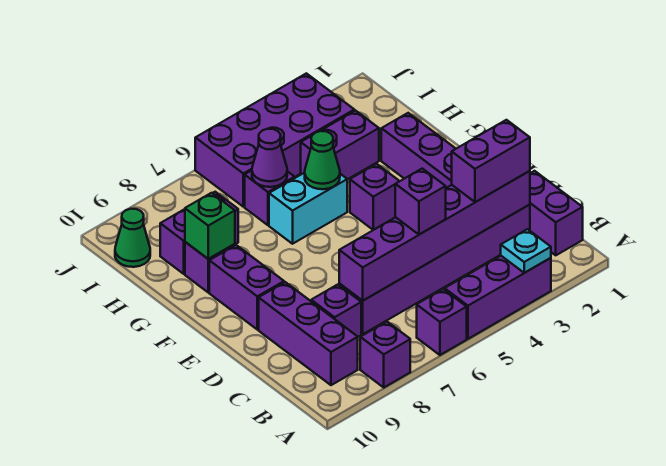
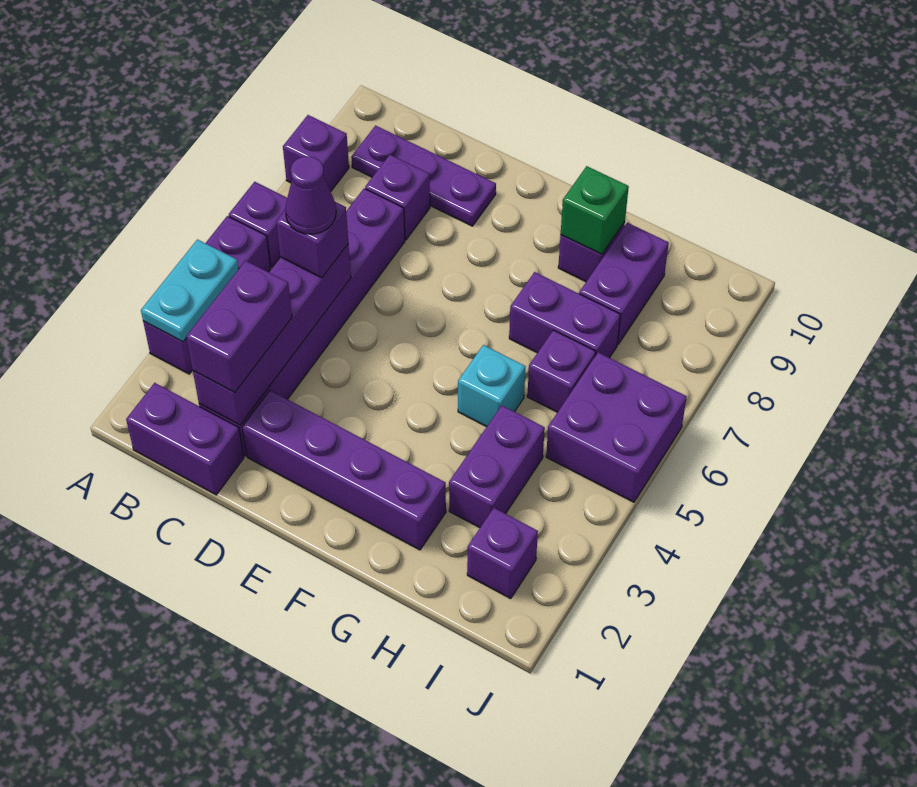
cyan 1x1 plate [501,229,551,273] -> cyan 1x2 plate [141,240,239,342]
purple 1x3 brick [259,282,358,385] -> purple 1x3 plate [351,126,496,226]
purple 1x6 brick [339,171,530,301] -> purple 1x4 brick [193,244,351,425]
purple 1x2 brick [209,245,284,330] -> purple 1x2 brick moved to [509,272,621,358]
purple 1x1 brick [350,164,399,230] -> purple 1x1 brick moved to [467,508,538,599]
cyan 1x2 brick [269,173,347,244] -> cyan 1x1 brick [458,345,526,427]
green 1x1 cone [305,131,340,189] -> none
purple 1x1 cone [252,129,287,187] -> purple 1x1 cone moved to [285,156,336,234]
purple 2x4 brick [195,73,354,207] -> purple 2x2 brick [546,352,687,502]
green 1x1 cone [115,209,150,267] -> none

